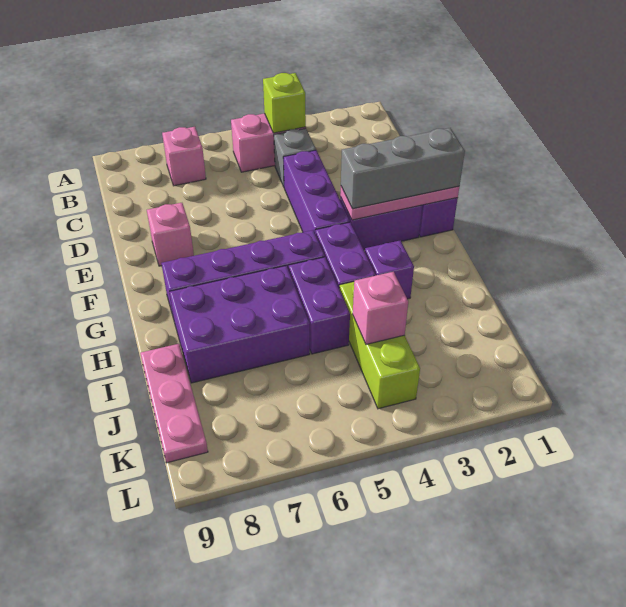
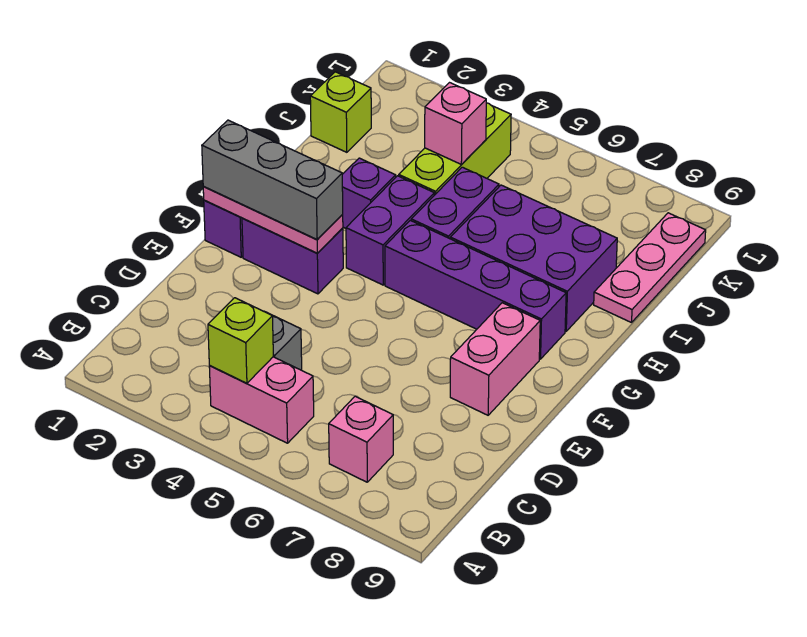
purple 1x3 brick [283,150,350,232] -> none
pink 1x1 brick [147,203,194,266] -> pink 1x2 brick [450,303,540,415]
none -> lime 1x1 brick [310,72,371,152]

